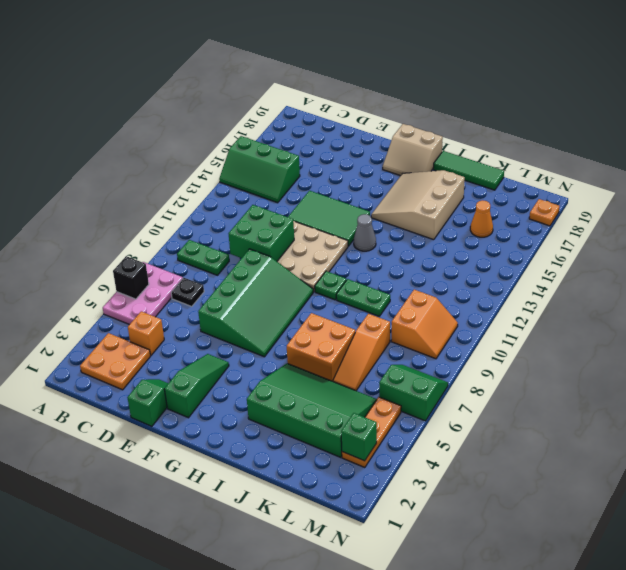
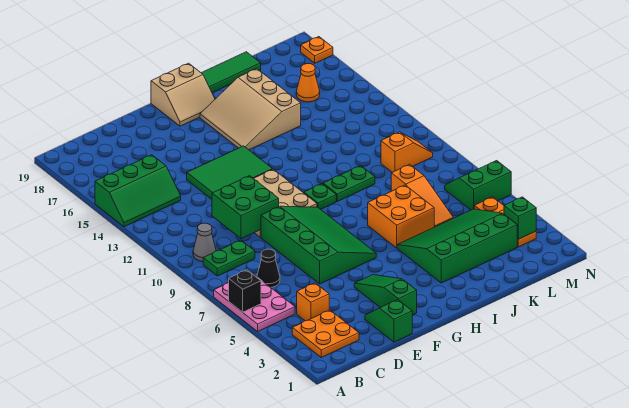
black 1x1 plate [171,278,204,306] -> black 1x1 cone [257,249,280,287]
grey 1x1 cone [354,214,376,251] -> grey 1x1 cone moved to [193,223,216,262]
orange 2x2 slope [391,290,458,359] -> orange 1x2 slope [381,132,433,172]

